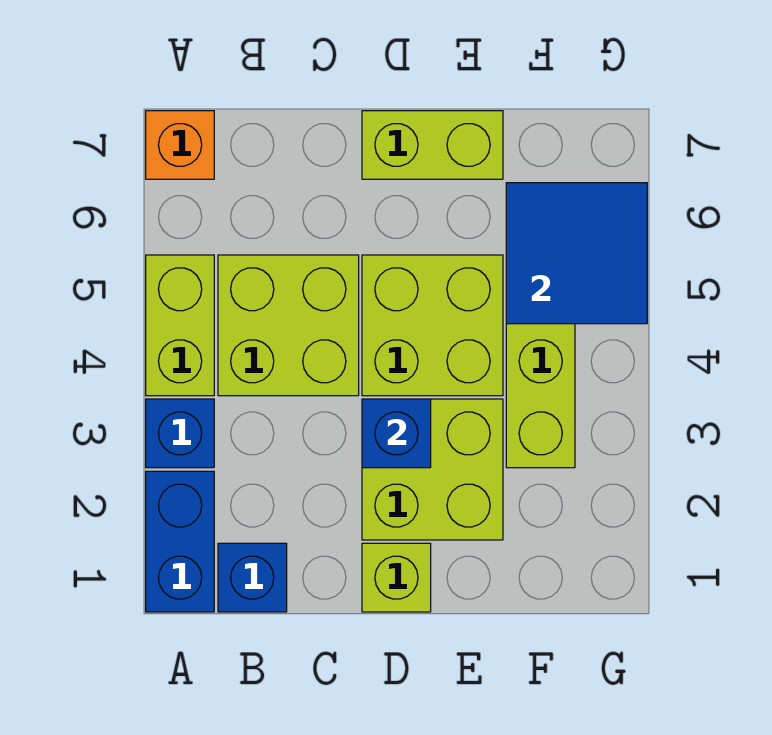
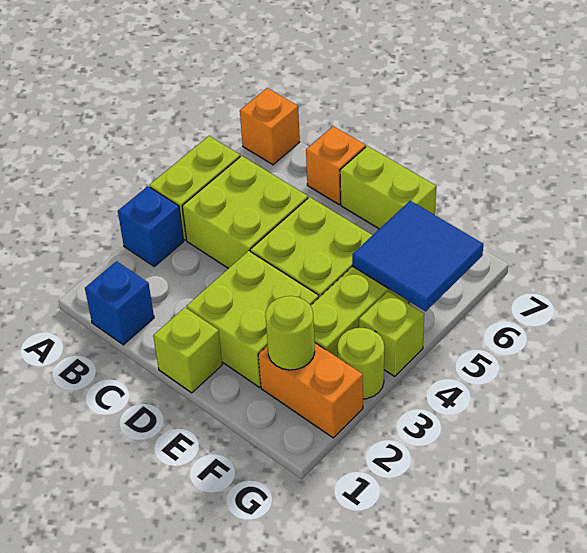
blue 1x2 brick [146,471,214,612] -> none
none -> orange 1x1 brick [306,126,366,204]
blue 1x1 brick [362,399,431,468] -> none
none -> orange 1x2 brick [258,342,363,438]
none -> lime 1x1 round brick [265,296,315,370]
none -> lime 1x1 round brick [338,328,384,399]
none -> lime 1x1 brick [359,291,424,376]

